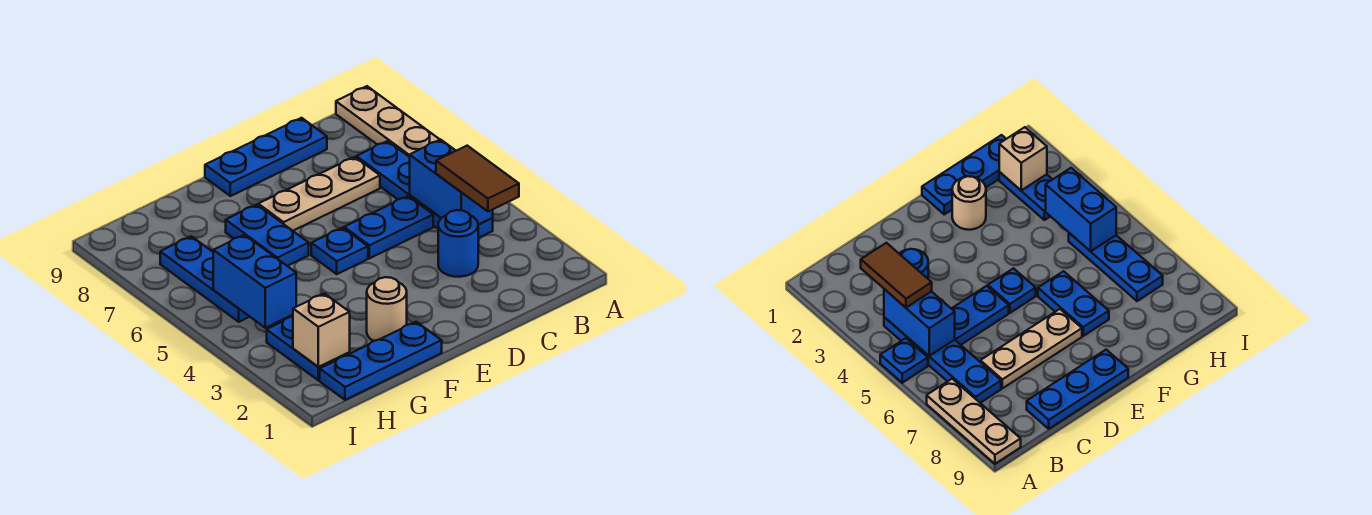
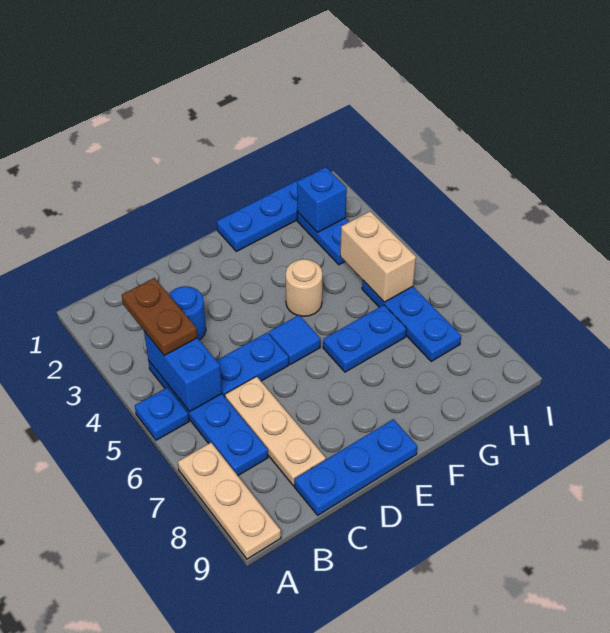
brown 1x2 tile [436,146,519,212] -> brown 1x2 plate [122,278,197,356]
tan 1x3 plate [258,157,380,231] -> tan 1x3 plate turned to [225,376,326,486]
blue 1x1 plate [311,228,368,274] -> blue 1x1 tile [269,315,321,365]
tan 1x1 round brick [367,277,407,341] -> tan 1x1 round brick moved to [286,259,322,316]
blue 1x2 plate [226,205,309,266] -> blue 1x2 plate turned to [323,305,406,372]
tan 1x1 brick [293,293,350,367] -> blue 1x1 brick [297,167,347,232]
blue 1x2 brick [213,235,296,328] -> tan 1x2 brick [340,211,416,302]

